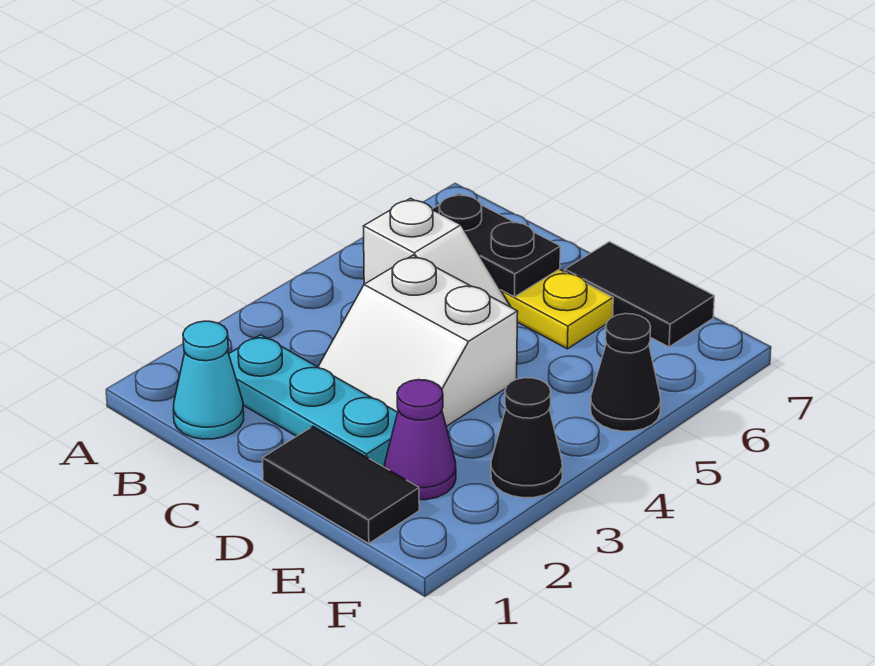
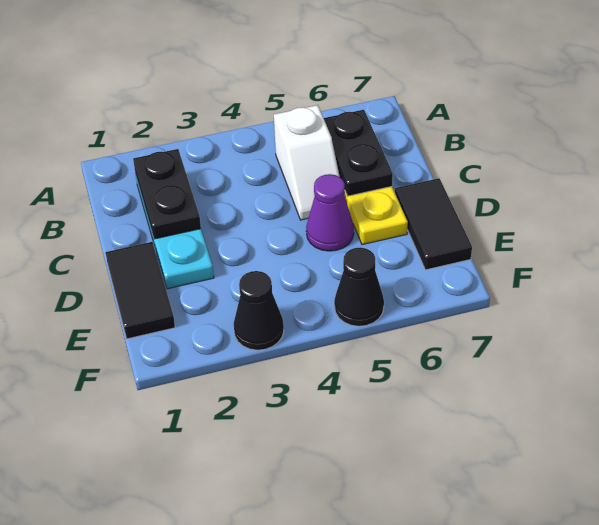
cyan 1x1 cone [173,321,244,439] -> none
none -> black 1x2 plate [133,149,201,239]
white 2x2 slope [318,255,518,426] -> none
purple 1x1 cone [385,380,456,500] -> purple 1x1 cone moved to [306,174,354,251]

